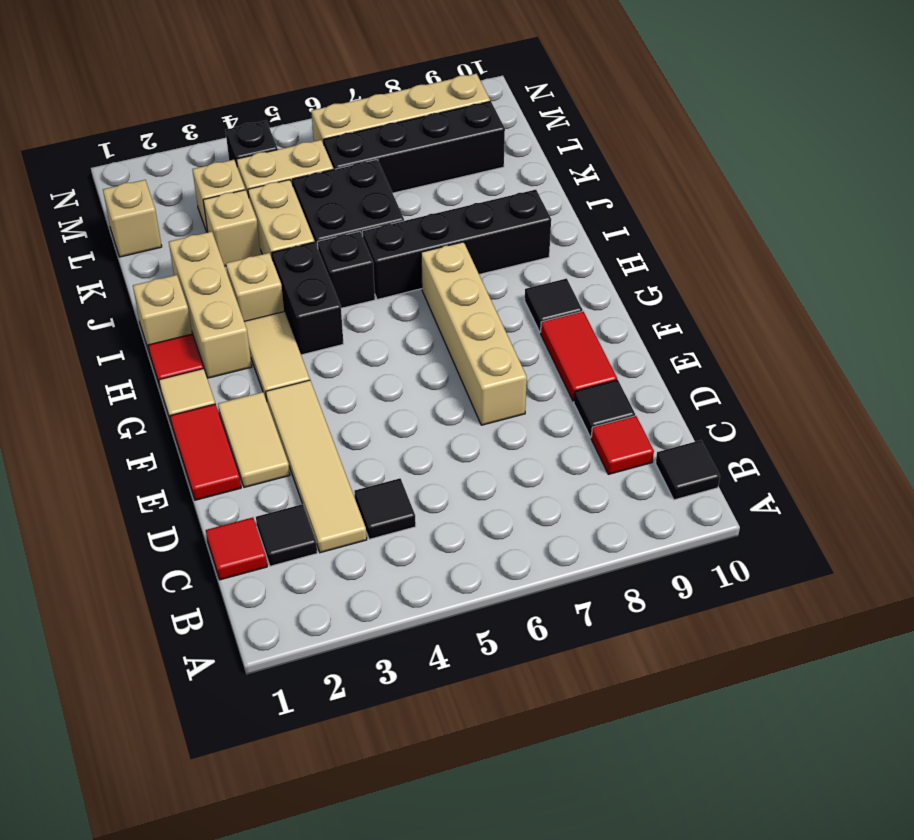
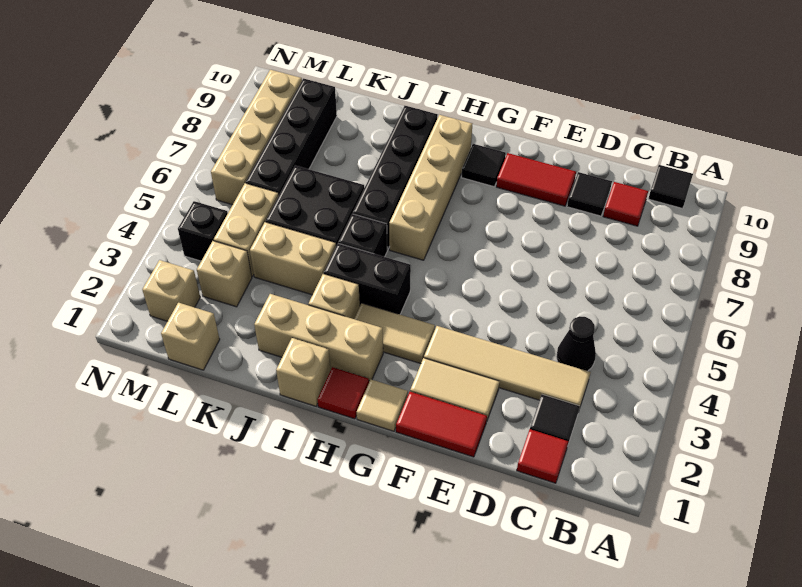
black 1x1 tile [354,478,416,539] -> black 1x1 cone [556,316,596,371]
tan 1x4 brick [421,242,527,425] -> tan 1x4 brick turned to [389,115,472,260]
tan 1x1 brick [203,190,261,266] -> tan 1x1 brick moved to [142,260,200,321]

